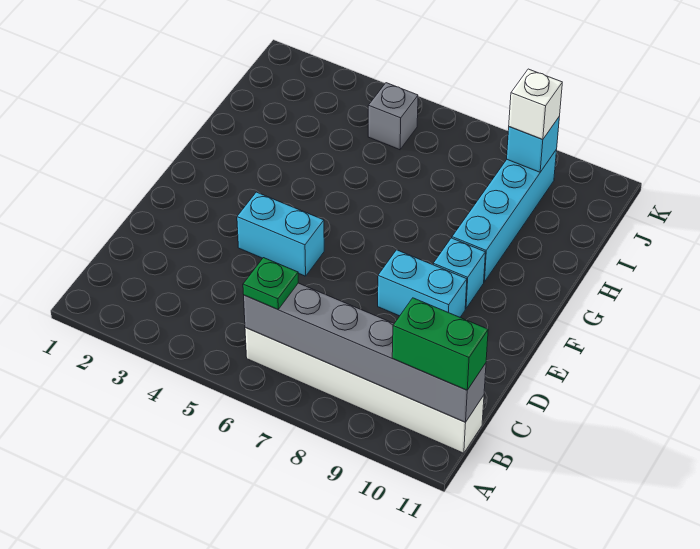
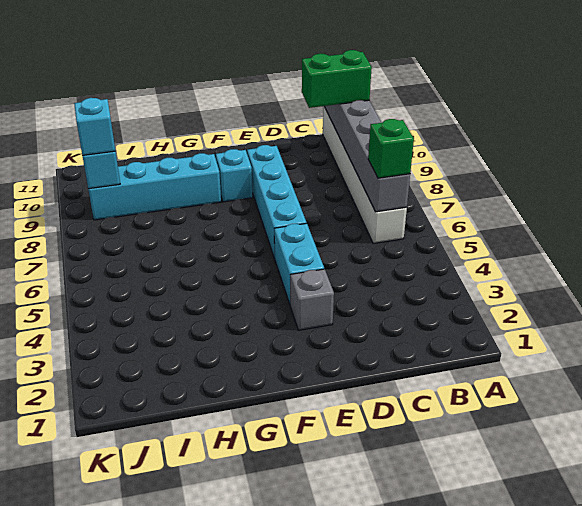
green 1x1 plate [243,258,298,309] -> green 1x1 brick [368,119,414,178]
green 1x2 brick [392,298,488,390] -> green 1x2 brick turned to [302,50,372,108]
cyan 1x2 brick [378,250,467,317] -> cyan 1x4 brick [247,145,307,258]
grey 1x1 brick [368,83,418,150] -> grey 1x1 brick moved to [290,269,334,330]
white 1x1 brick [509,69,562,140] -> cyan 1x1 brick [74,98,115,155]

